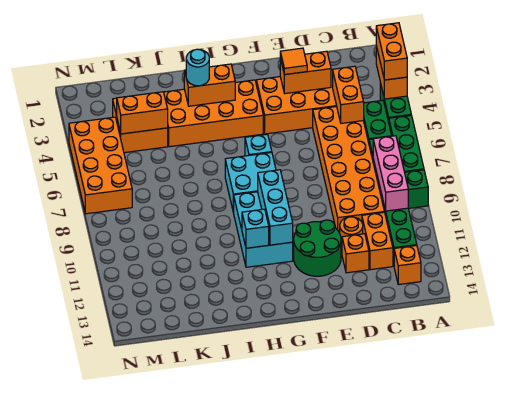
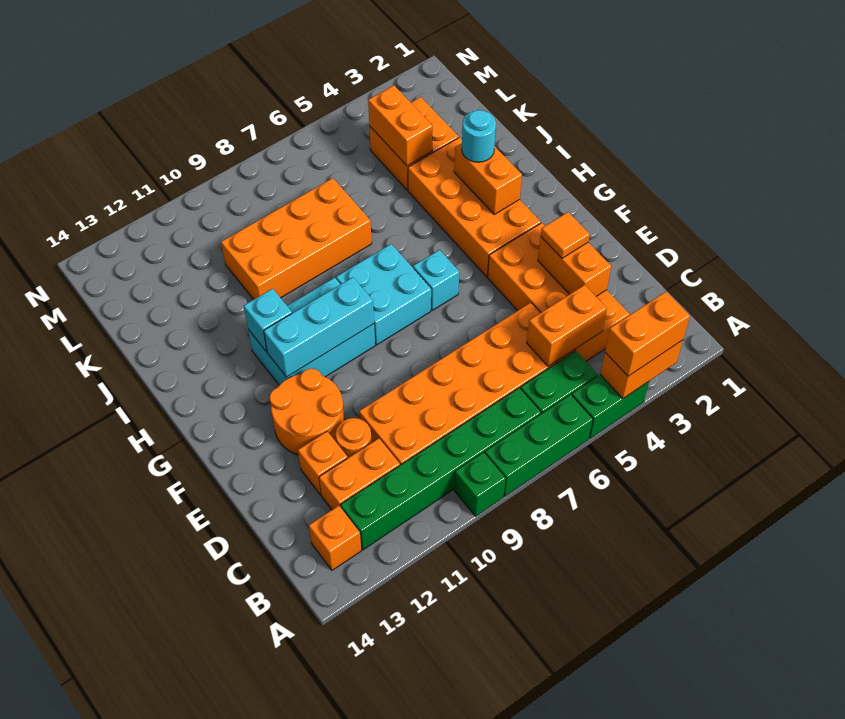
pink 1x3 brick [373,136,408,211] -> none
green 2x2 round brick [294,220,341,276] -> orange 2x2 round brick [270,369,344,455]
orange 2x4 brick [69,117,132,214] -> orange 2x4 brick moved to [221,178,372,299]

